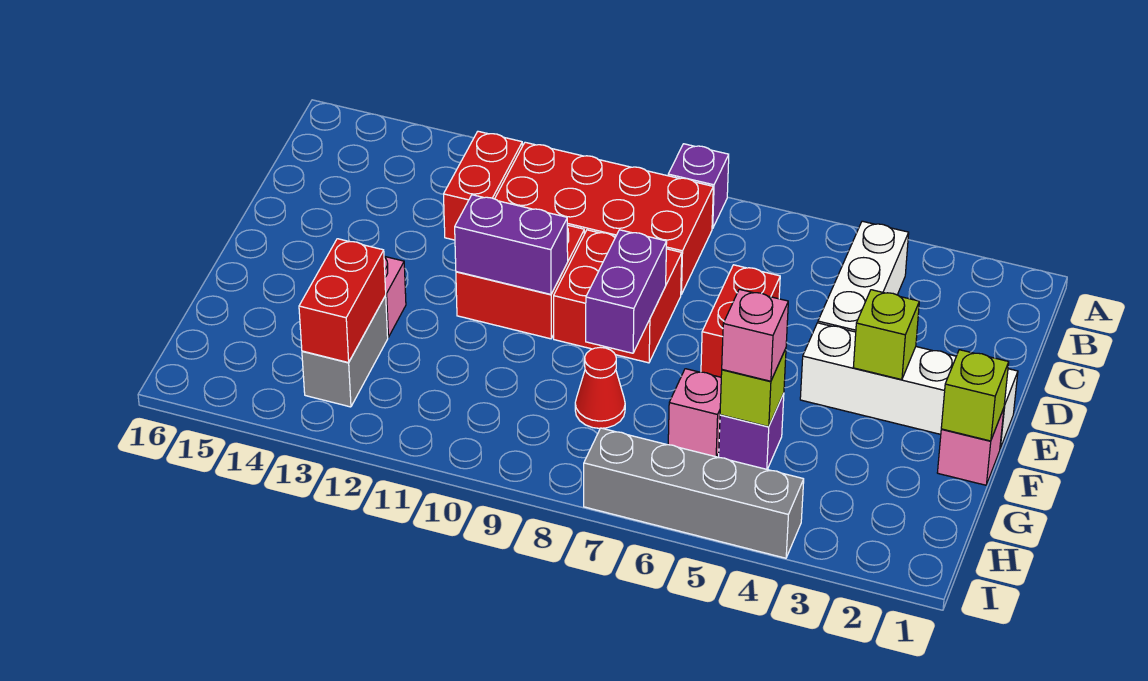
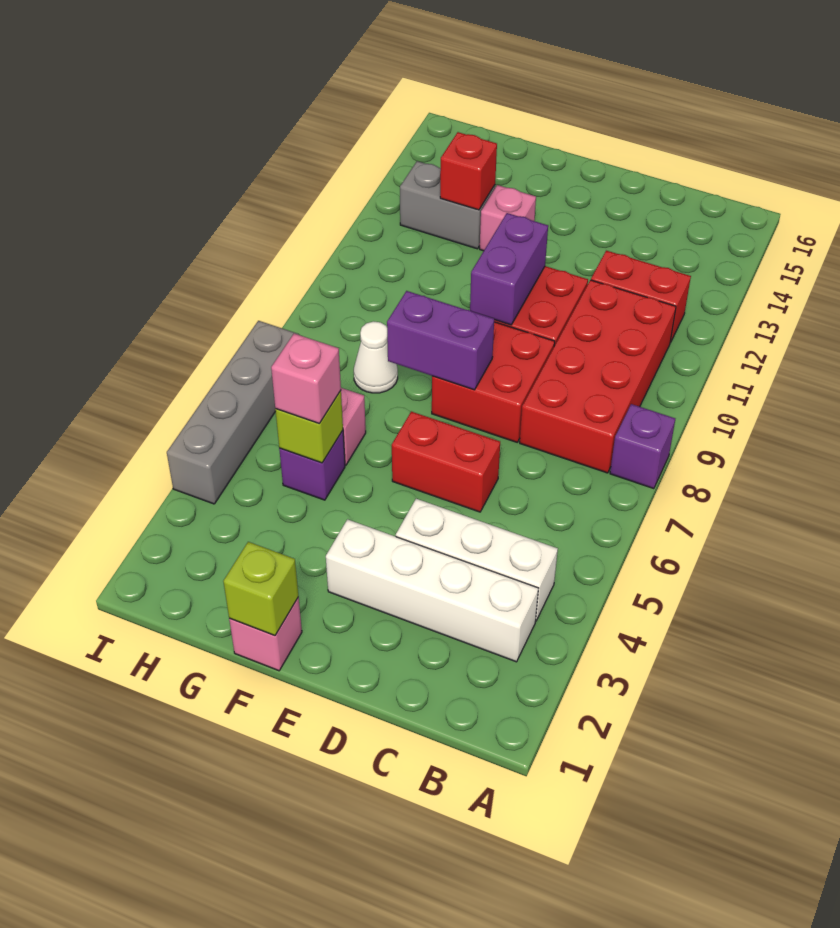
white 1x4 brick [800,323,1018,448] -> white 1x4 brick turned to [326,519,538,662]
lime 1x1 brick [853,290,919,380] -> none
red 1x1 cone [575,347,625,428] -> white 1x1 cone [354,321,398,393]
red 1x2 brick [299,239,386,363] -> red 1x1 brick [440,132,497,210]

